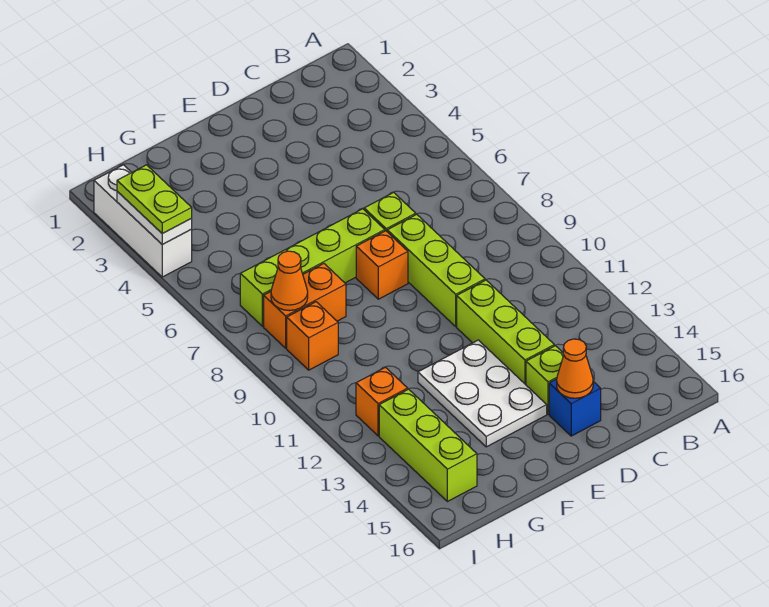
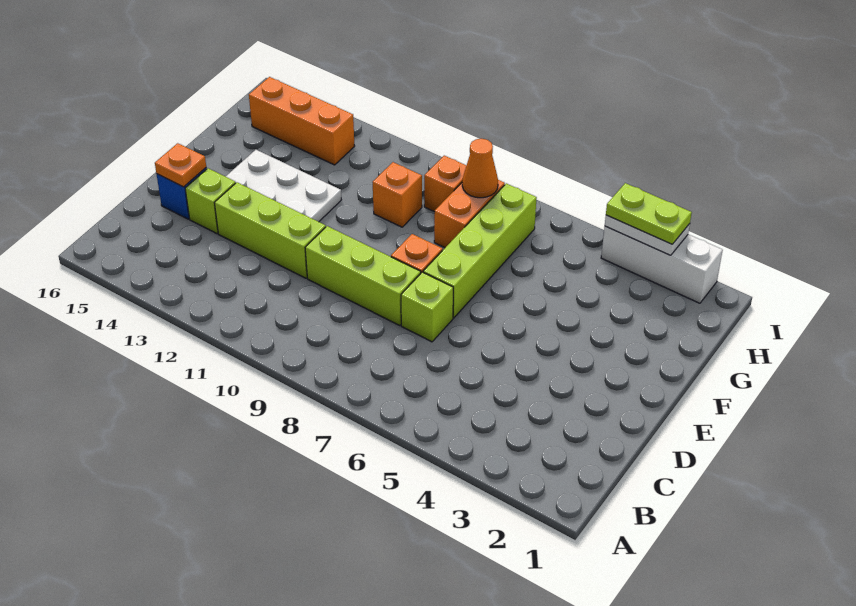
orange 1x1 cone [557,339,593,398] -> orange 1x1 plate [155,143,206,187]
orange 1x1 brick [356,367,408,436] -> orange 1x1 brick moved to [373,162,422,227]
lime 1x3 brick [379,389,477,502] -> orange 1x3 brick [249,77,355,165]

